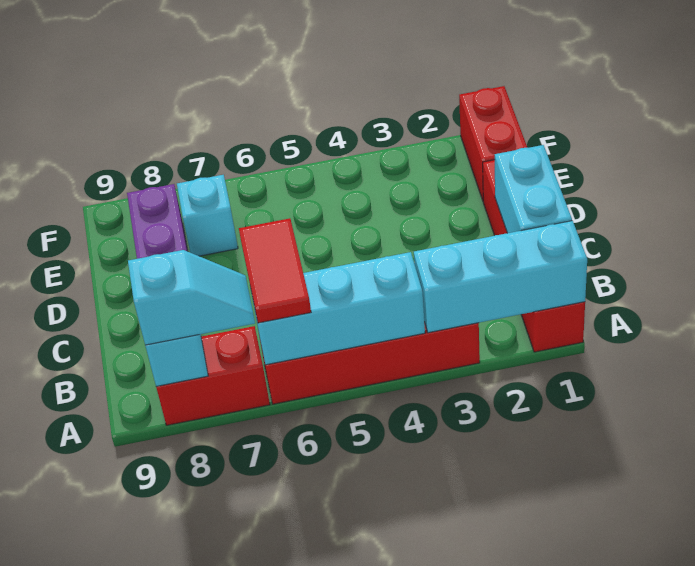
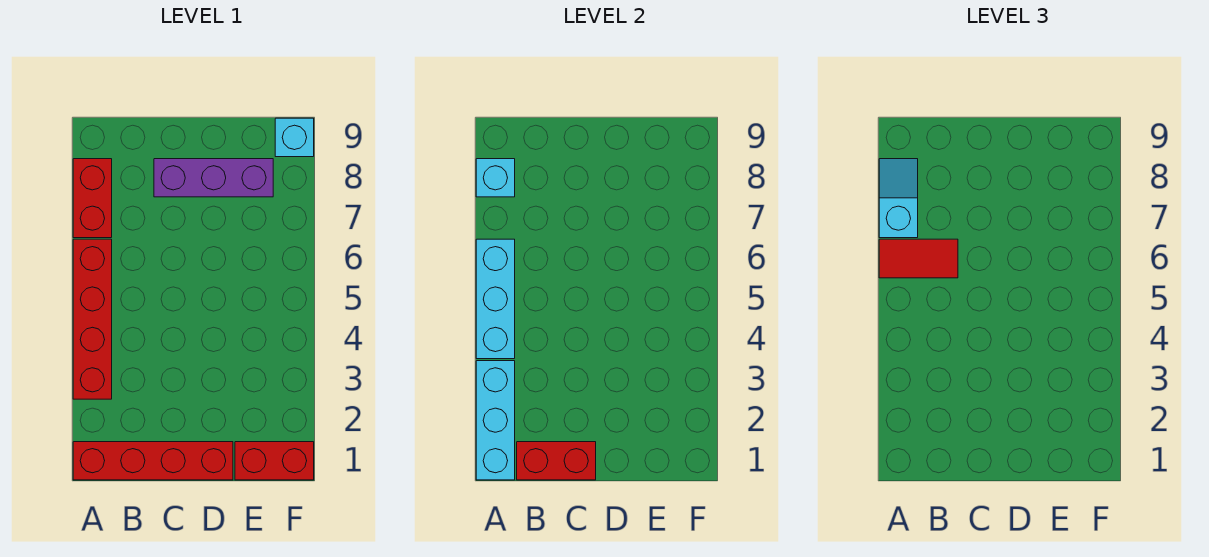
cyan 1x2 slope [128,250,255,345] -> cyan 1x2 slope turned to [879,159,918,238]
cyan 1x2 brick [495,145,572,233] -> red 1x2 brick [517,442,596,480]
cyan 1x1 brick [177,175,238,256] -> cyan 1x1 brick moved to [275,118,314,157]

